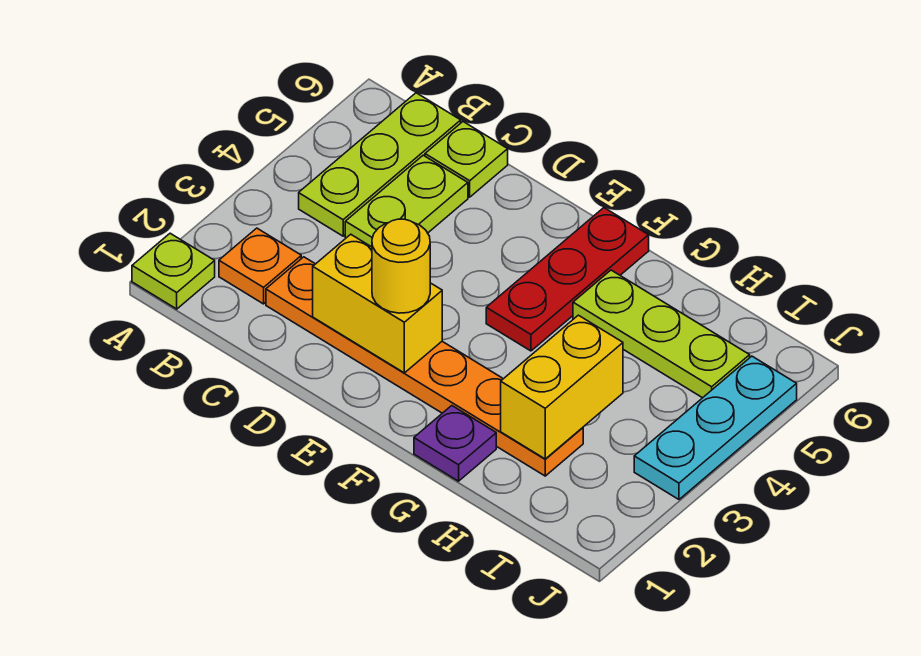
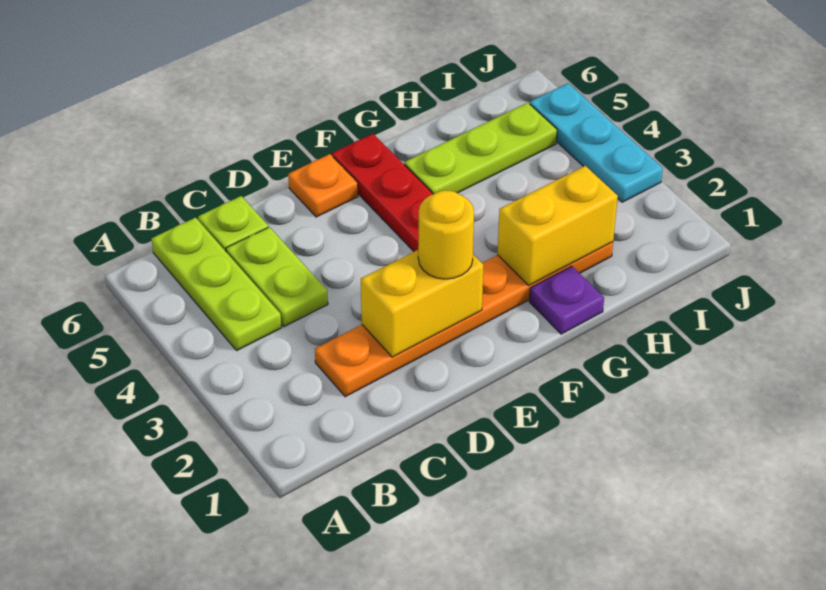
lime 1x1 plate [132,233,215,309] -> none
orange 1x1 plate [219,228,301,304] -> orange 1x1 plate moved to [288,154,358,217]
yellow 1x2 brick [501,315,623,459] -> yellow 1x2 brick turned to [497,166,618,285]

